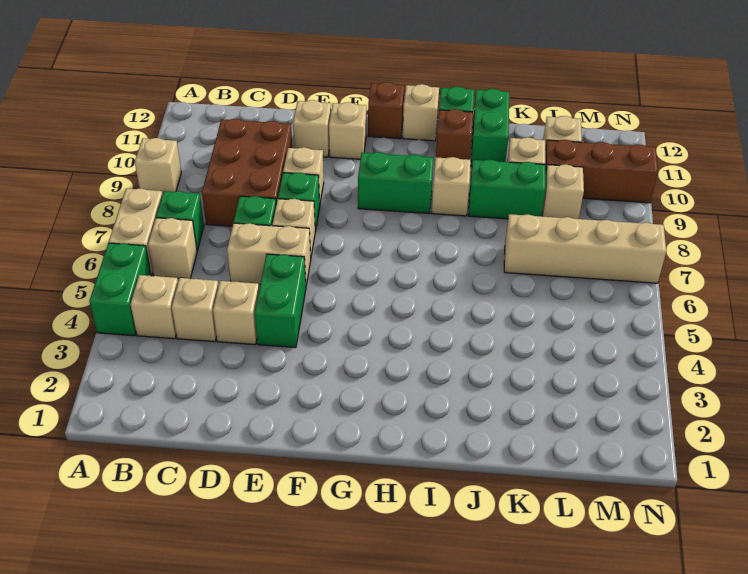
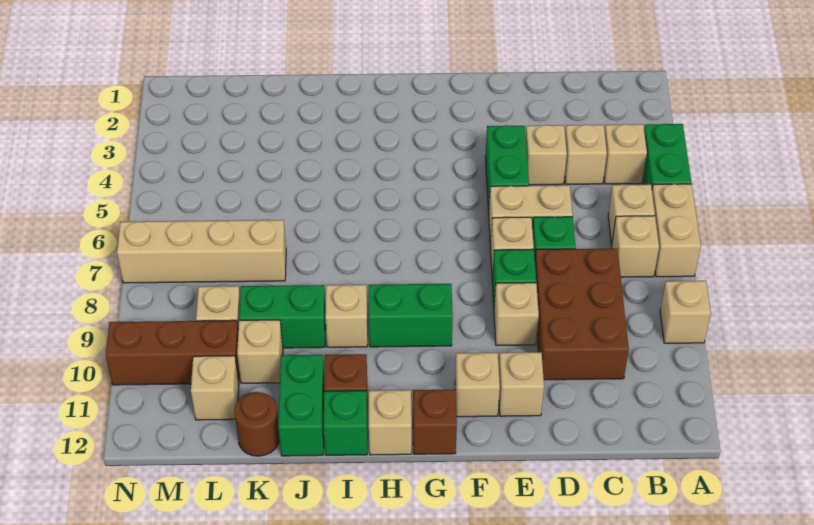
green 1x1 brick [156,191,204,251] -> tan 1x1 brick [612,216,659,277]
none -> brown 1x1 round brick [234,392,280,456]

